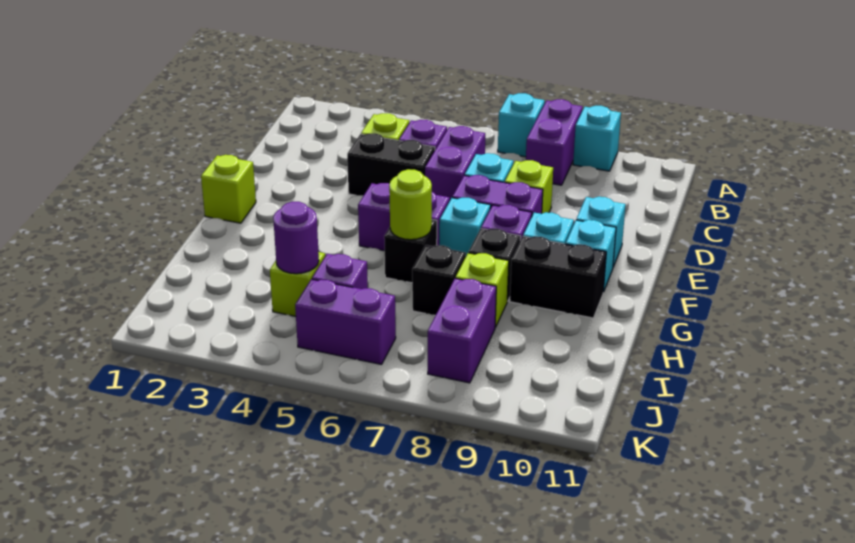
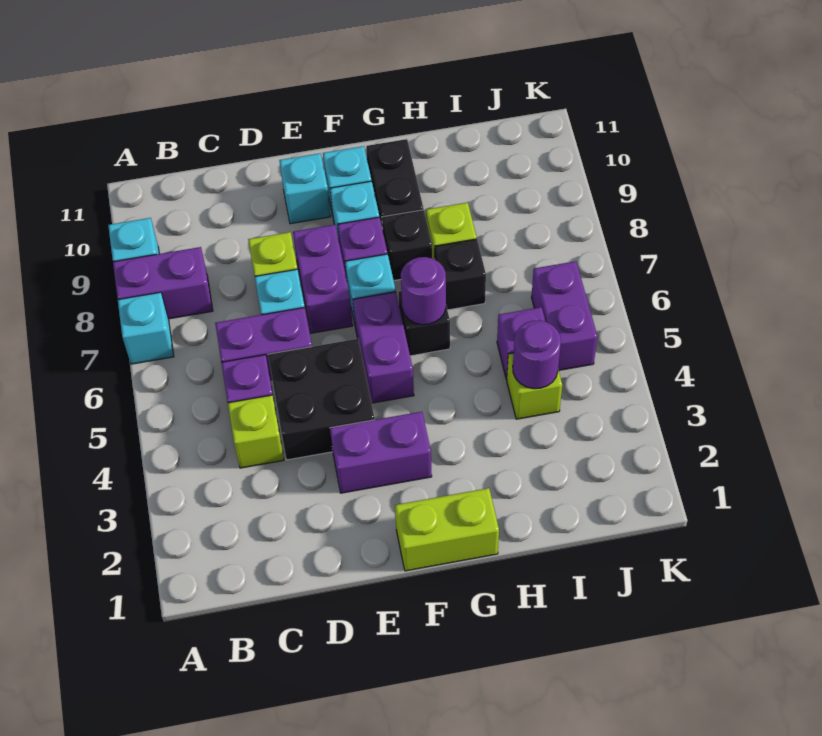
black 1x2 brick [347,133,435,195] -> black 2x2 brick [268,339,375,460]
lime 1x1 brick [201,155,256,223] -> lime 1x2 brick [395,488,499,571]
lime 1x1 round brick [389,169,432,240] -> purple 1x1 round brick [401,257,446,325]
purple 1x2 brick [428,278,496,383] -> purple 1x2 brick moved to [330,412,432,493]

